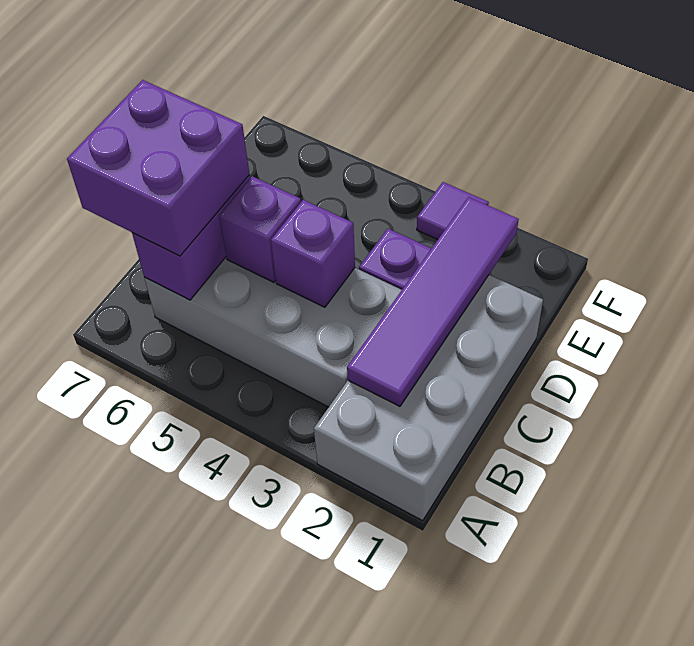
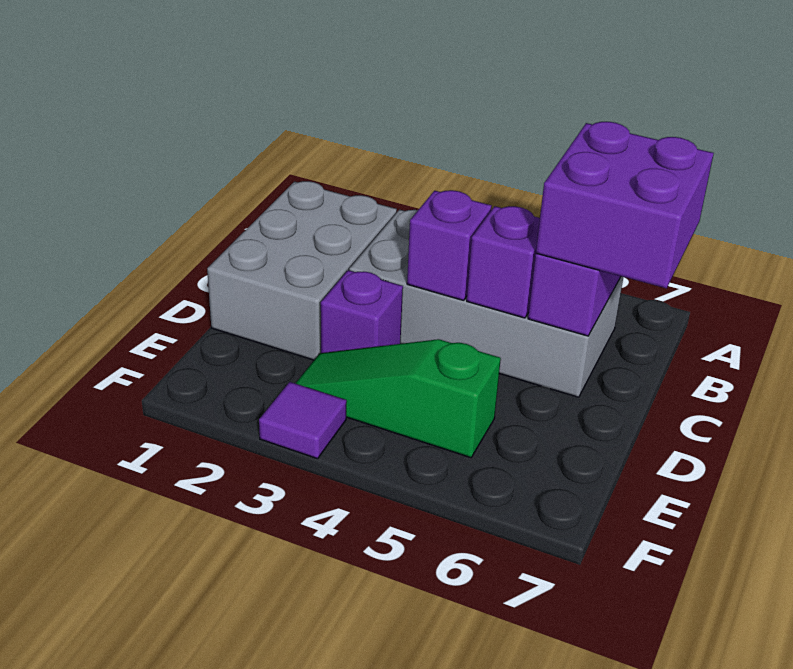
grey 2x4 brick [314,275,543,521] -> grey 2x3 brick [207,181,397,360]
purple 1x4 tile [347,197,519,406] -> none
none -> green 1x3 slope [296,339,501,458]

